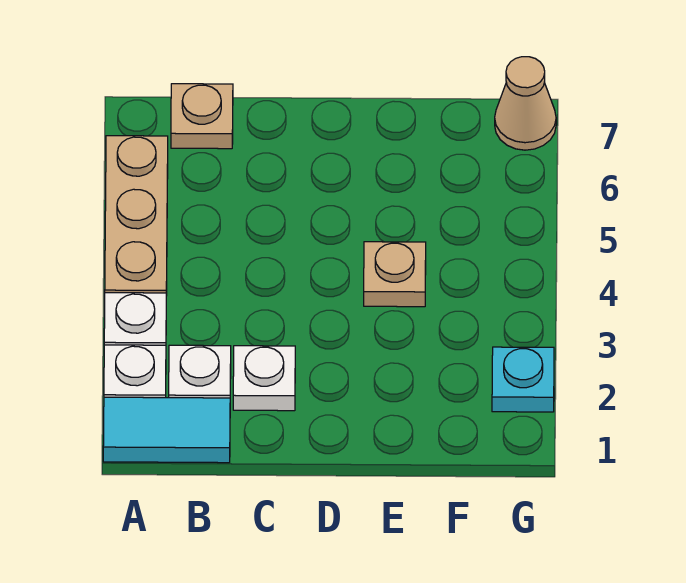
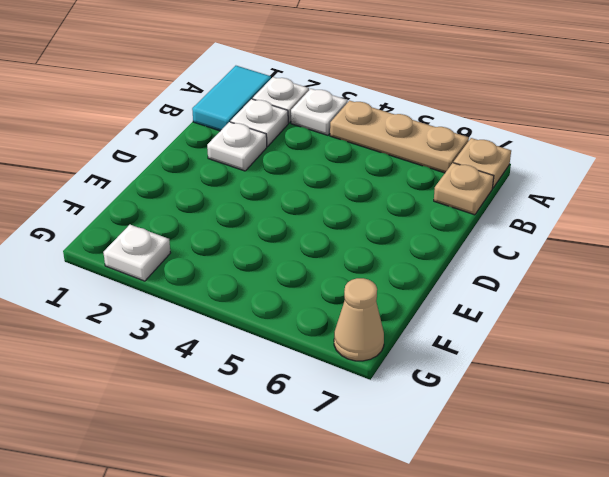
tan 1x1 plate [364,242,426,307] -> tan 1x1 plate moved to [454,138,511,188]
cyan 1x1 plate [492,347,554,412] -> white 1x1 plate [103,224,170,281]

